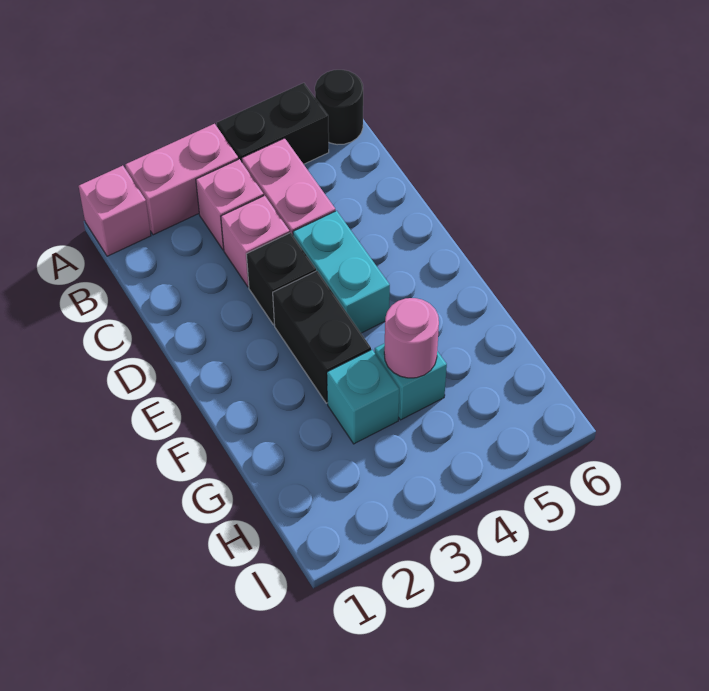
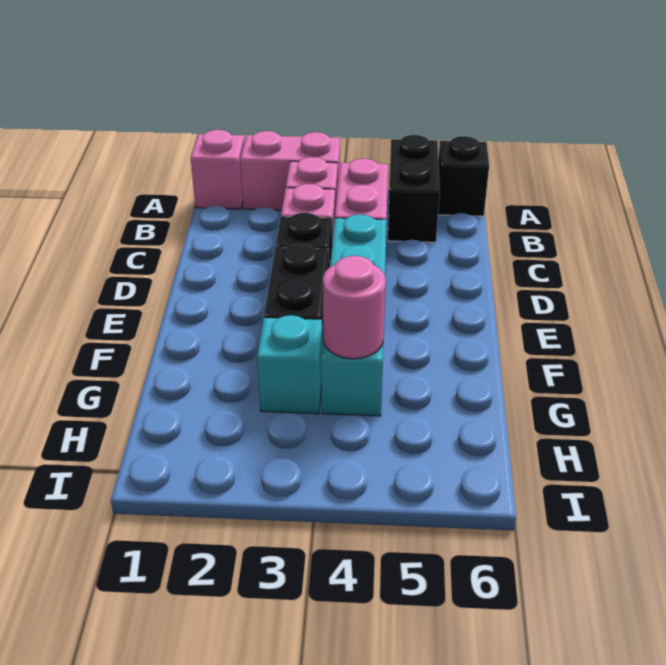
black 1x2 brick [217,83,329,164] -> black 1x2 brick turned to [388,135,440,242]
black 1x1 round brick [315,70,363,145] -> black 1x1 brick [438,136,489,216]

